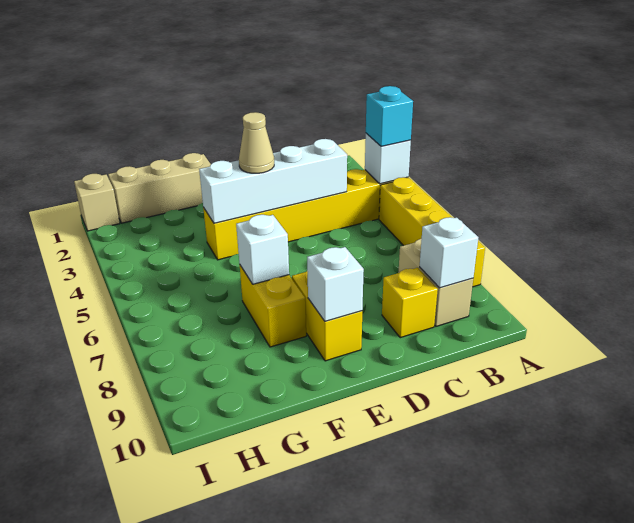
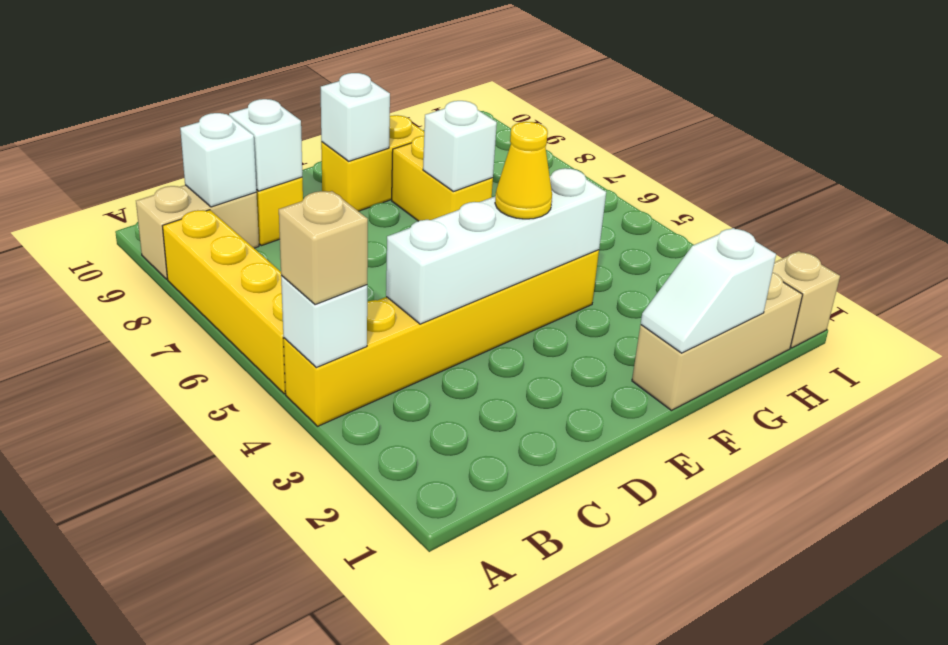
cyan 1x1 brick [366,86,413,147] -> tan 1x1 brick [279,191,368,305]
tan 1x2 brick [398,239,473,326] -> tan 1x2 brick turned to [136,185,259,279]
none -> white 1x1 brick [229,99,302,191]
tan 1x1 cone [239,112,274,173] -> yellow 1x1 cone [495,122,552,219]
yellow 1x2 brick [292,271,362,361] -> yellow 1x2 brick turned to [321,115,424,211]
none -> white 1x2 slope [641,228,776,353]

